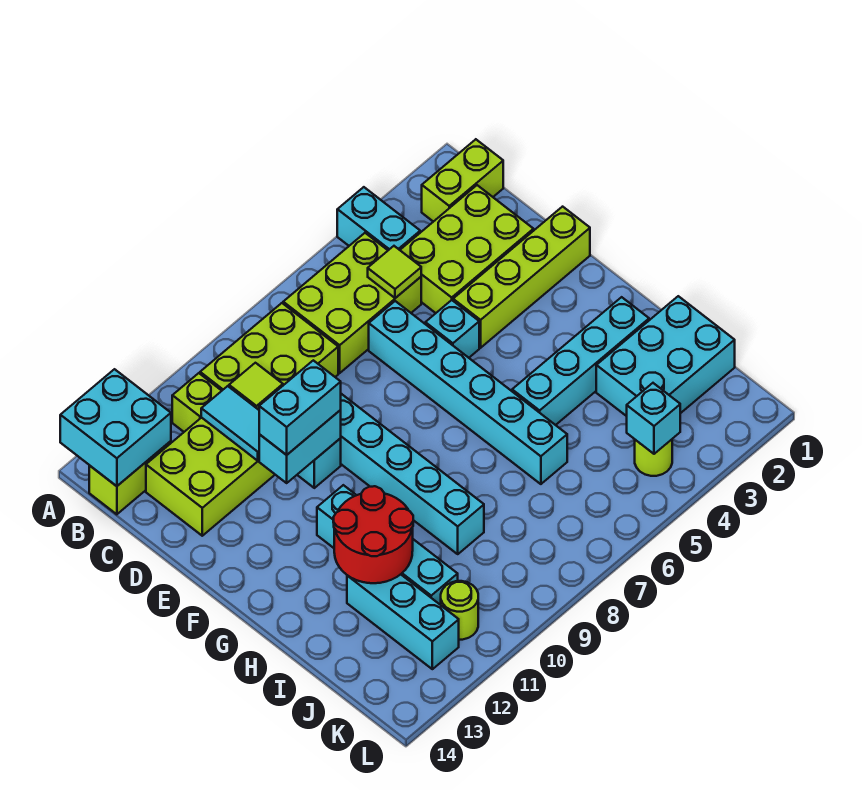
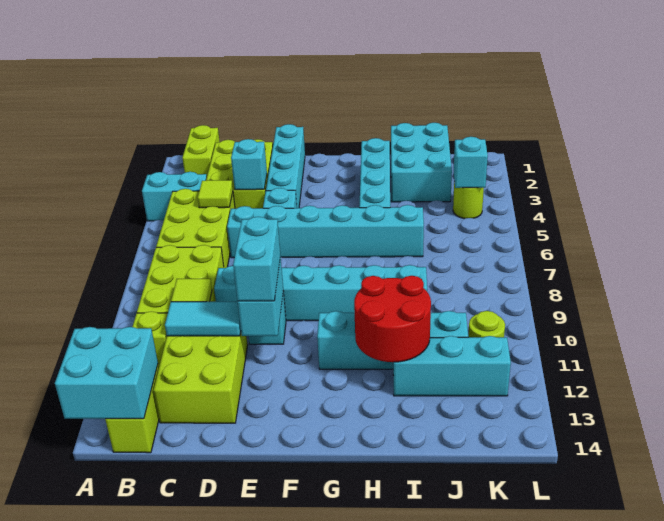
none -> cyan 1x1 brick [231,139,267,190]
lime 1x4 brick [453,207,590,348] -> cyan 1x4 brick [266,124,305,208]

